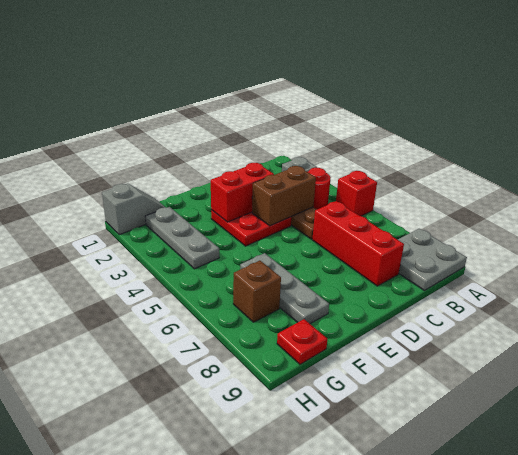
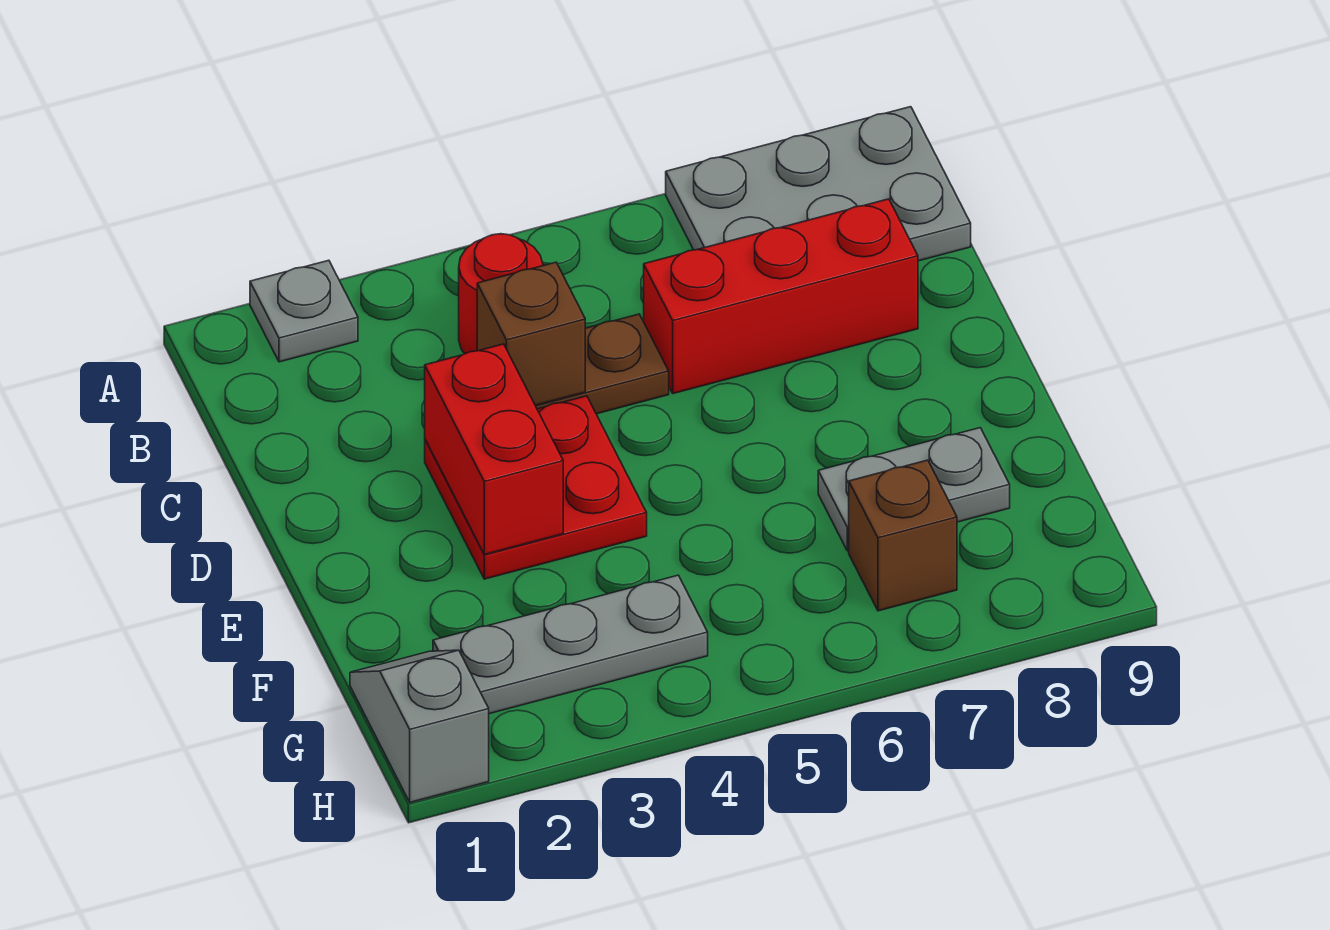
red 1x1 brick [336,171,377,216] -> none
grey 2x2 plate [398,229,467,290] -> grey 2x3 plate [666,107,971,261]
brown 1x2 brick [252,166,316,226] -> brown 1x1 brick [477,262,585,405]
grey 1x3 plate [240,253,329,324] -> grey 1x2 plate [818,428,1010,551]
red 1x1 plate [277,319,327,364] -> none

